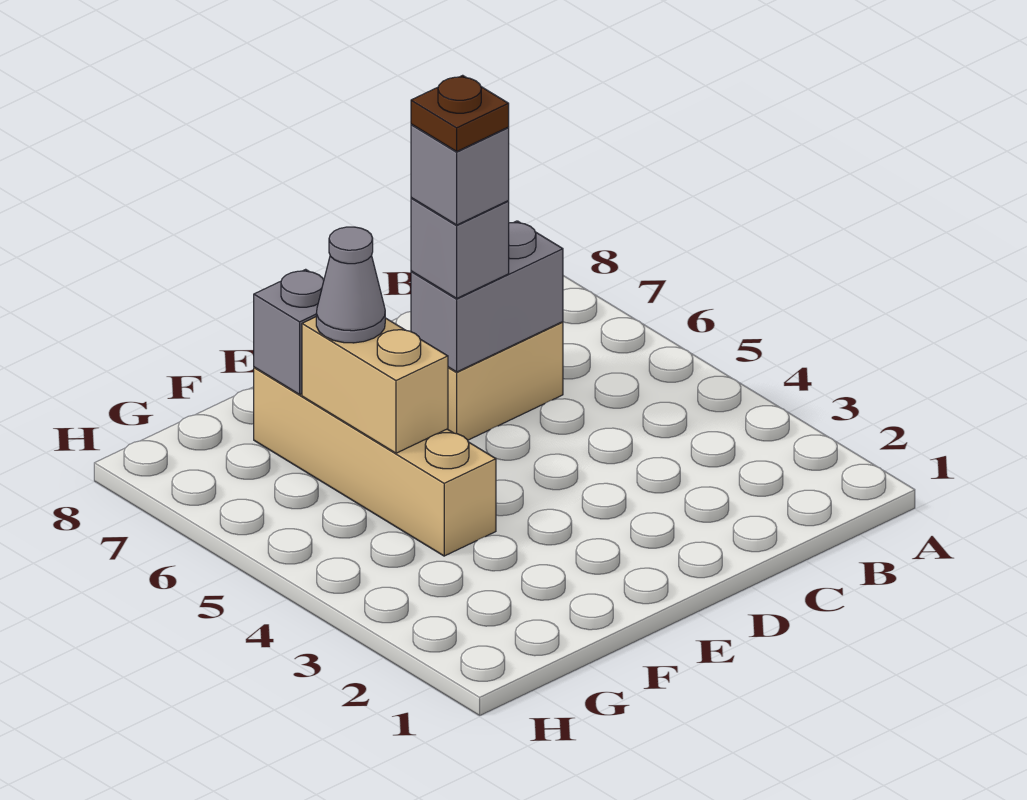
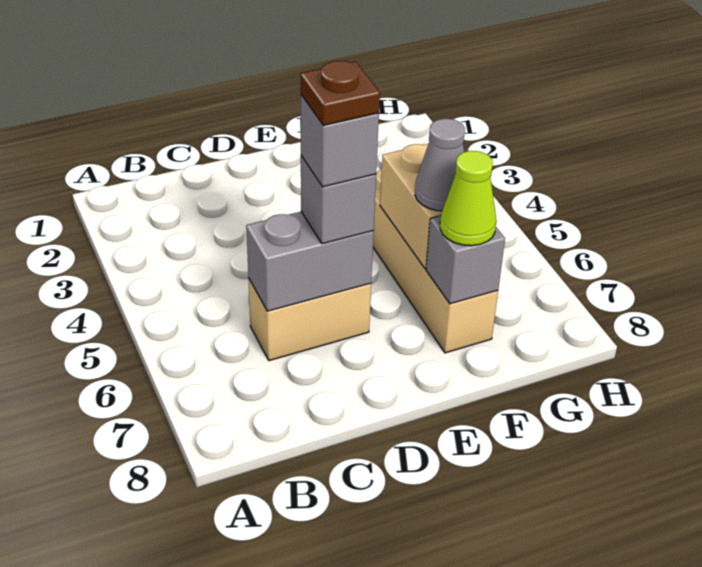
none -> lime 1x1 cone [440,151,496,246]

